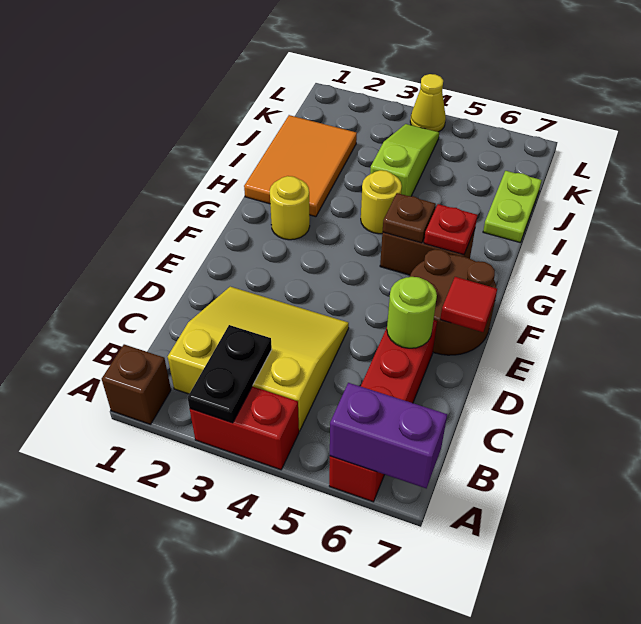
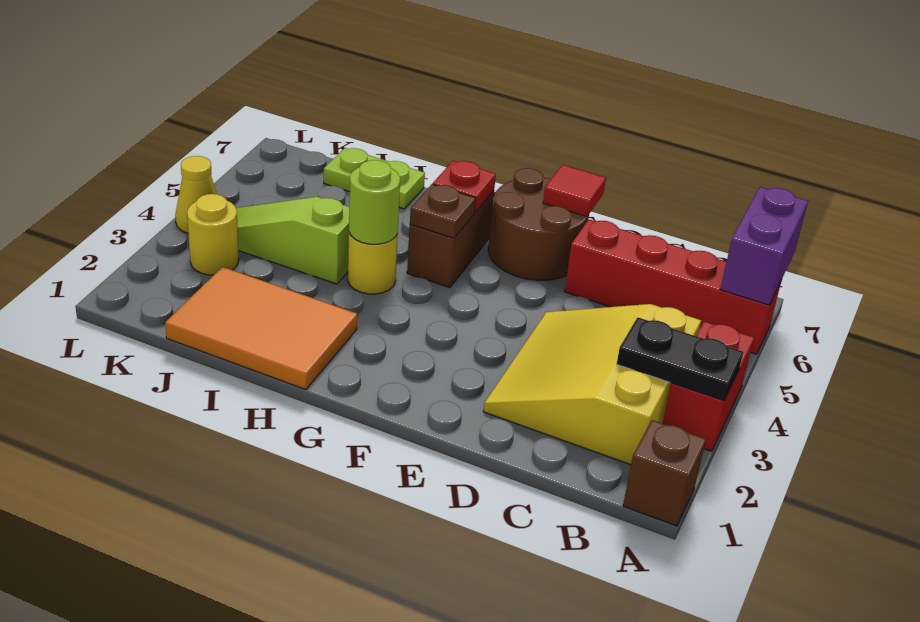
lime 1x1 round brick [387,277,437,348] -> lime 1x1 round brick moved to [349,160,400,244]
yellow 1x1 round brick [270,176,310,240] -> yellow 1x1 round brick moved to [187,194,239,275]

